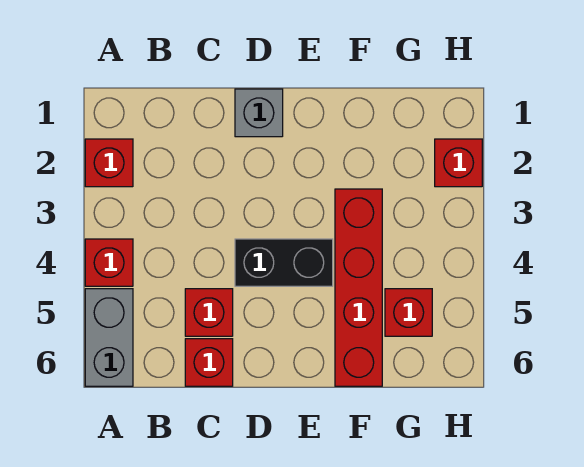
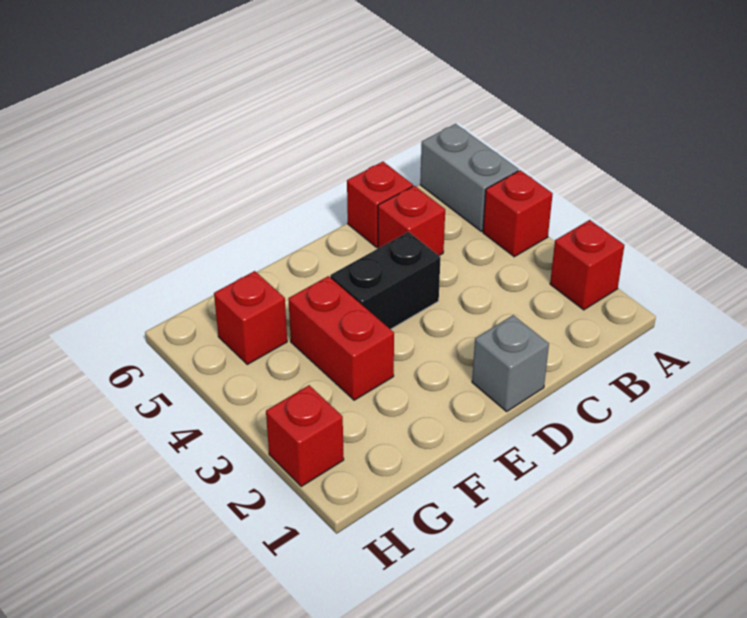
red 1x4 brick [335,189,382,386] -> red 1x2 brick [288,276,394,400]

